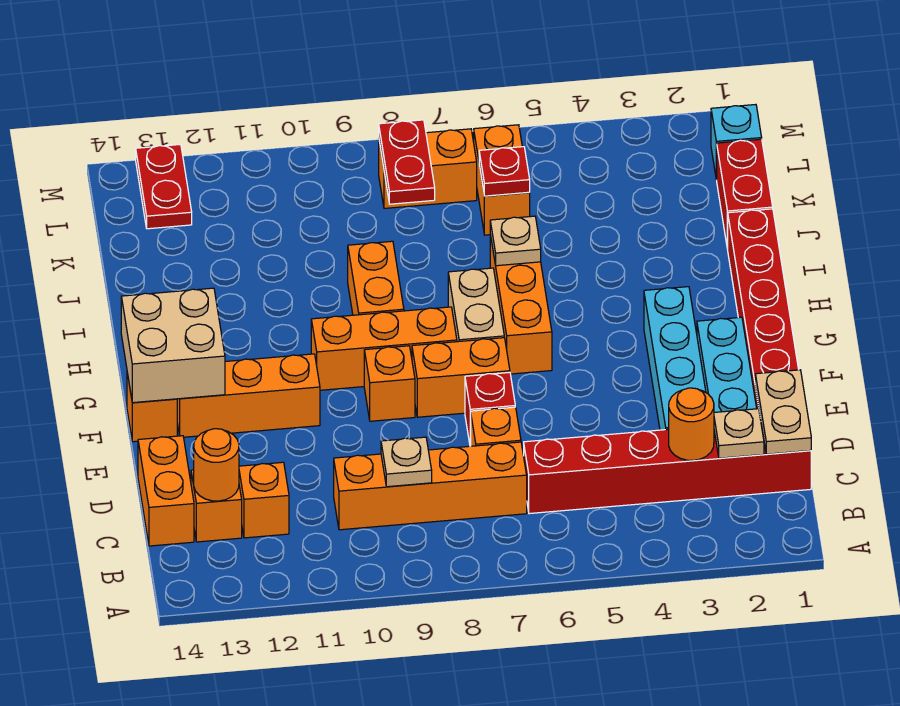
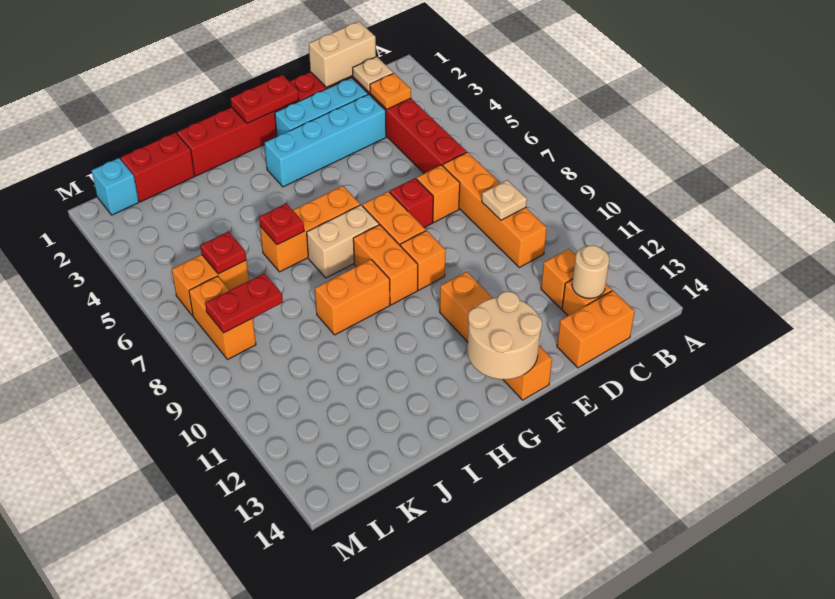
tan 1x2 plate [755,370,811,454] -> tan 1x2 brick [309,21,376,87]
orange 1x1 round brick [669,388,714,460] -> orange 1x1 plate [370,73,411,109]
orange 1x1 round brick [194,429,239,501] -> tan 1x1 round brick [572,245,609,299]
tan 2x2 brick [121,288,225,403] -> tan 2x2 round brick [467,291,542,380]
orange 1x3 brick [311,307,457,390] -> orange 1x2 brick [353,225,418,305]
tan 1x1 plate [490,216,541,266] -> red 1x1 plate [259,204,304,245]
red 1x2 plate [136,144,192,229] -> red 1x2 plate moved to [231,75,299,124]

